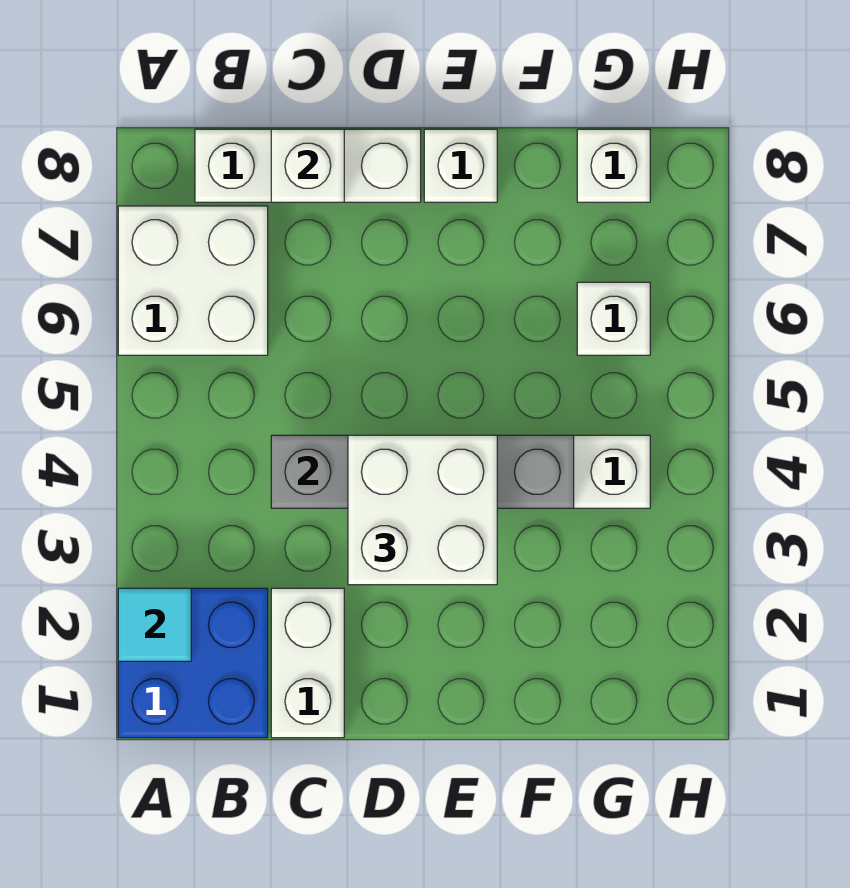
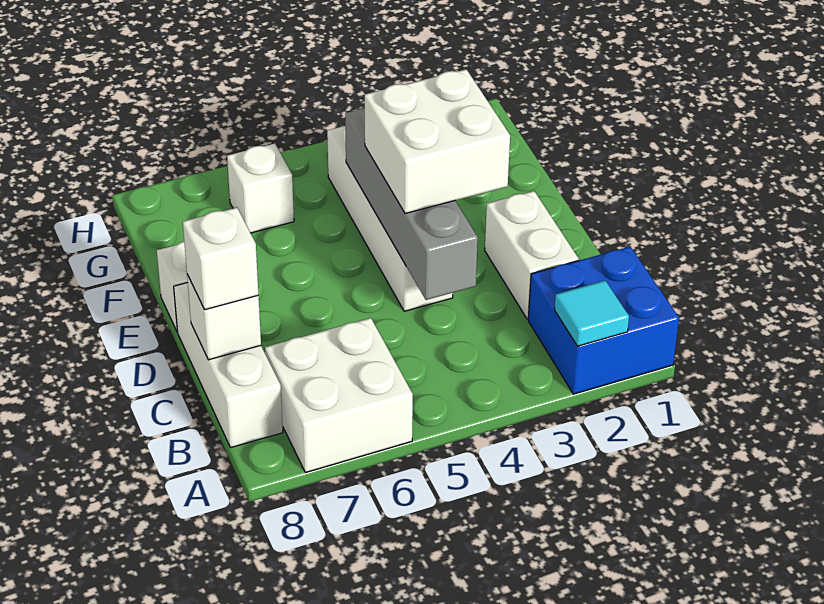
white 1x2 brick [271,588,344,738] -> white 1x2 brick turned to [485,191,579,319]
white 1x1 brick [577,129,650,202] -> white 1x1 brick moved to [183,207,258,310]

